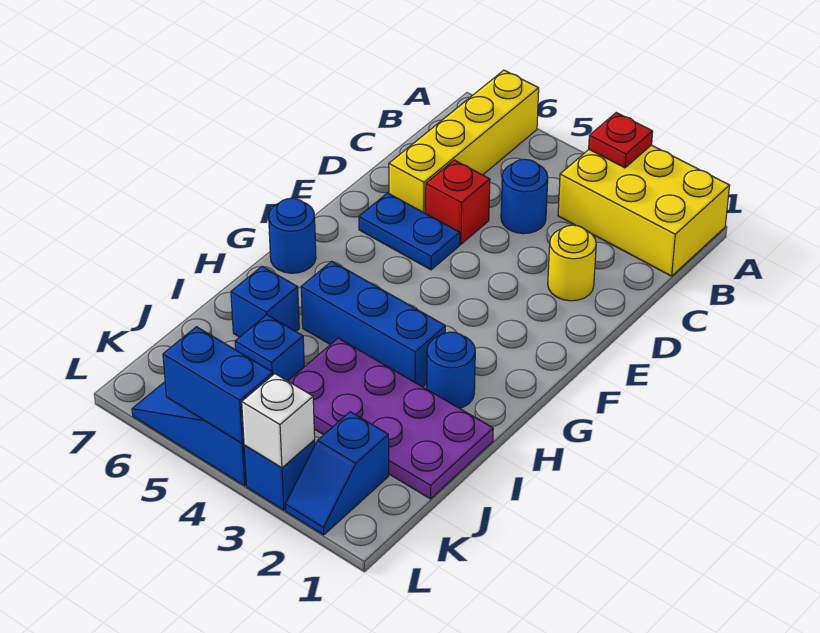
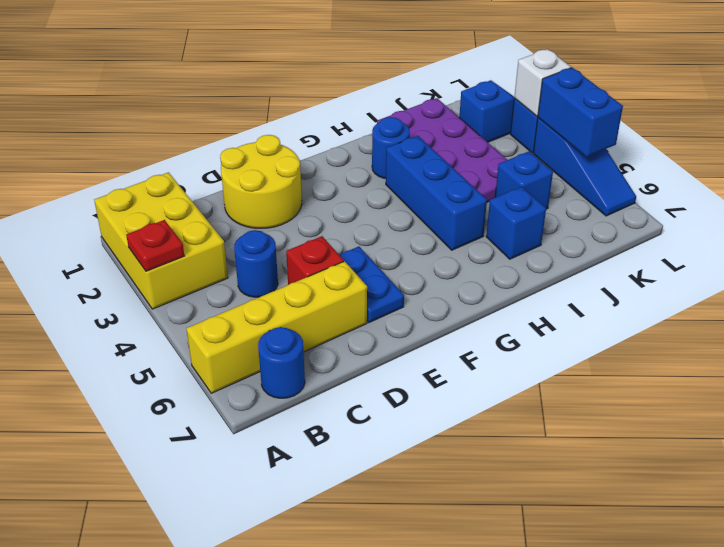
yellow 1x1 round brick [548,225,596,301] -> yellow 2x2 round brick [220,135,302,228]
blue 1x1 round brick [269,198,316,273] -> blue 1x1 round brick moved to [258,327,305,398]

